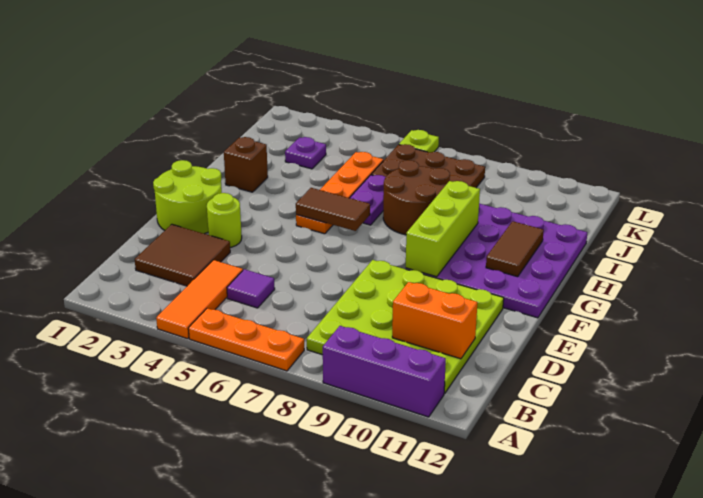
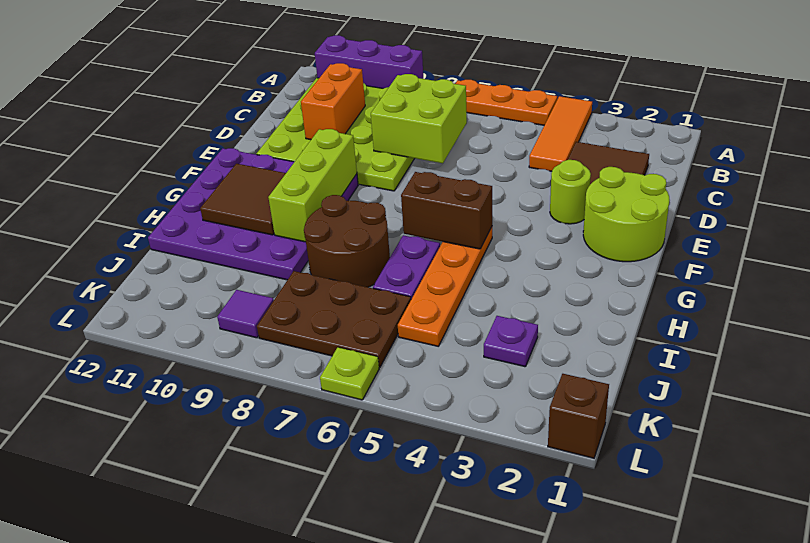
purple 1x1 tile [227,269,275,308] -> purple 1x1 tile moved to [217,290,274,338]
none -> lime 2x2 brick [371,74,467,163]
orange 1x2 brick [392,282,477,359] -> orange 1x2 brick turned to [301,63,365,140]
brown 1x2 tile [296,188,370,231] -> brown 1x2 brick [401,172,492,249]
brown 1x2 tile [486,221,544,277] -> brown 2x2 tile [200,164,286,235]
brown 1x1 brick [224,137,268,192] -> brown 1x1 brick moved to [548,374,609,458]

